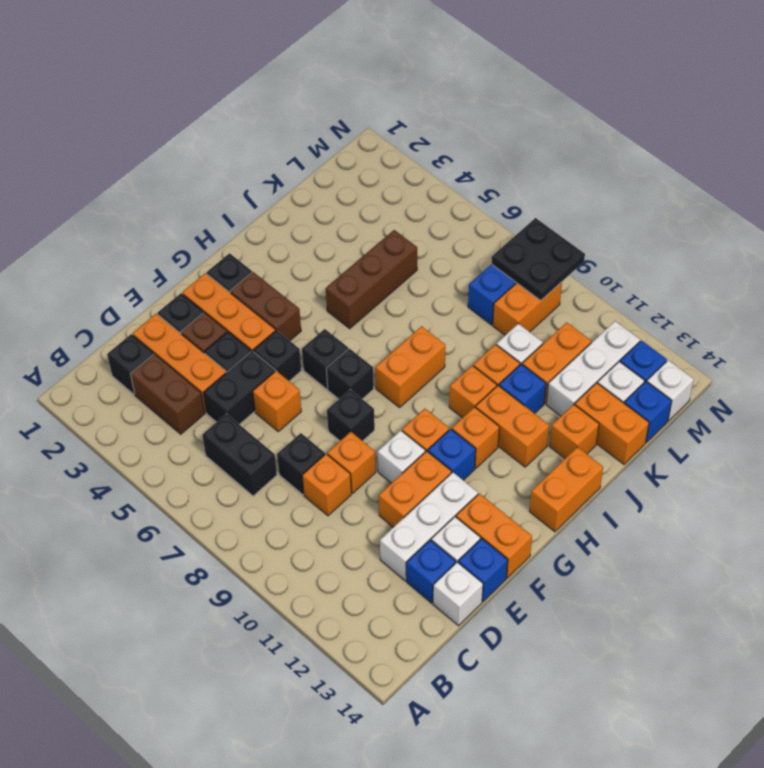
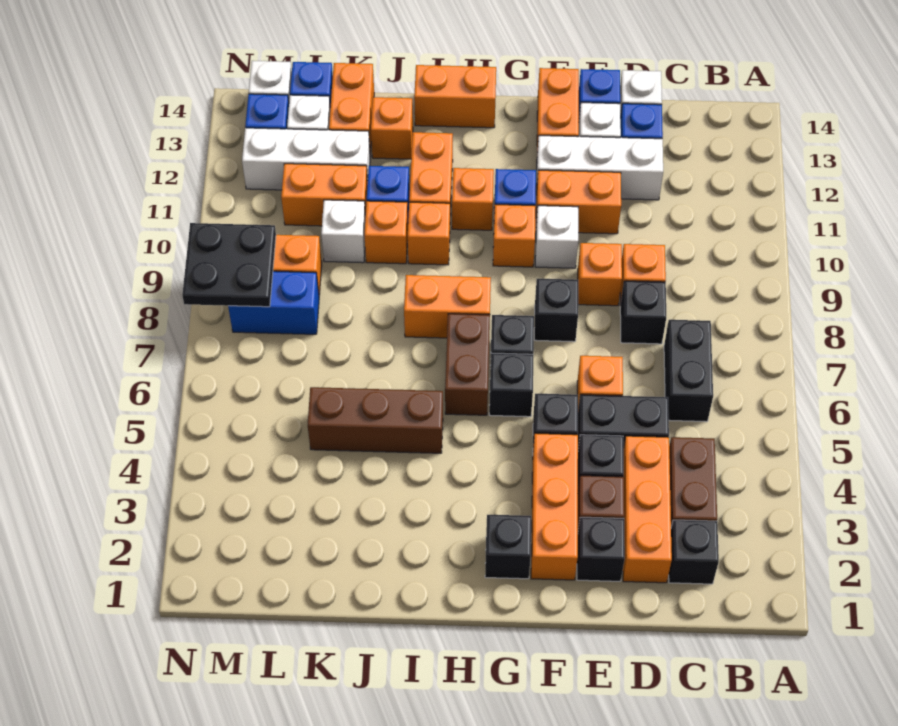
brown 1x2 brick [230,272,301,341] -> brown 1x2 brick moved to [445,314,490,415]

